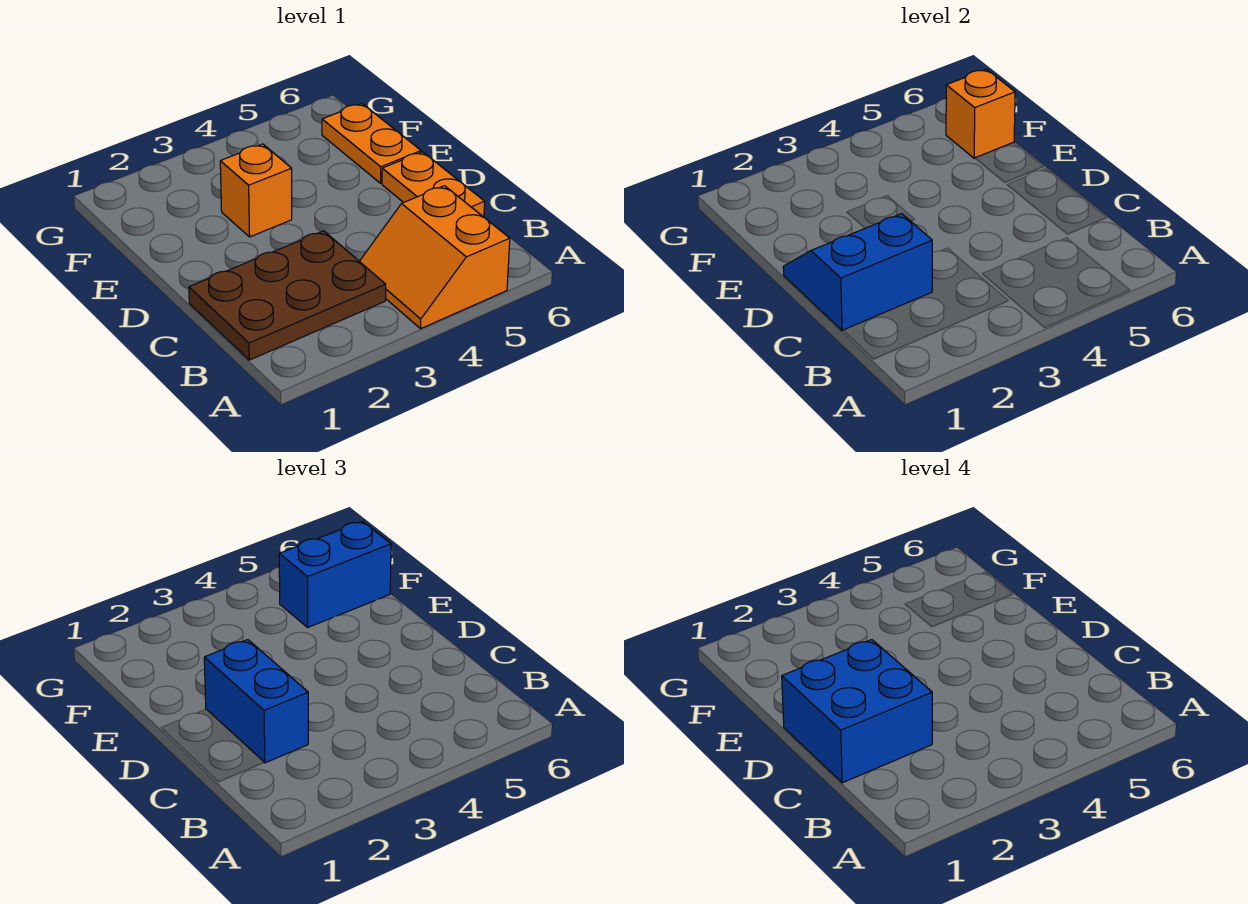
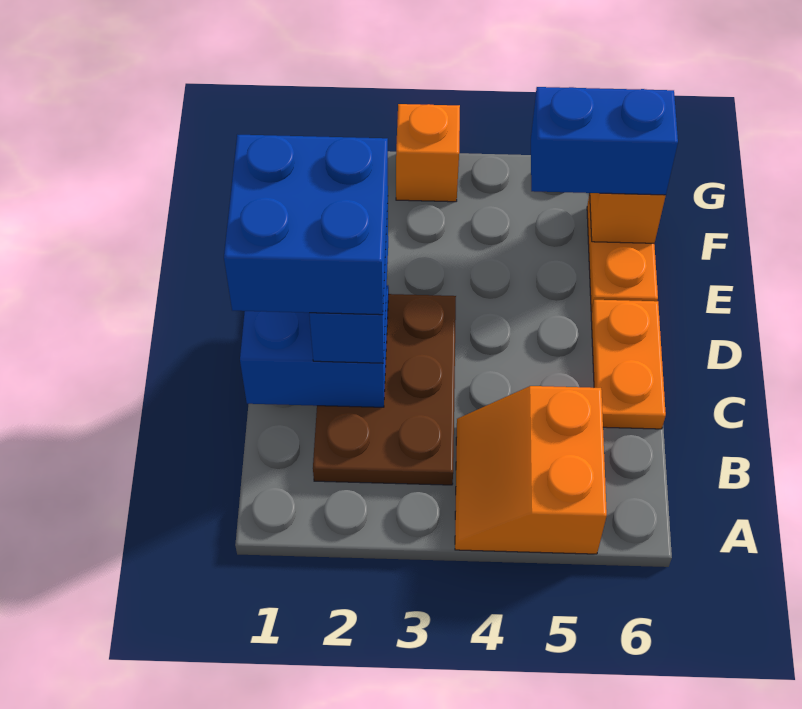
brown 2x3 plate [189,231,386,360] -> brown 2x3 plate turned to [313,294,456,485]
orange 1x1 brick [220,144,292,237] -> orange 1x1 brick moved to [396,104,460,202]

